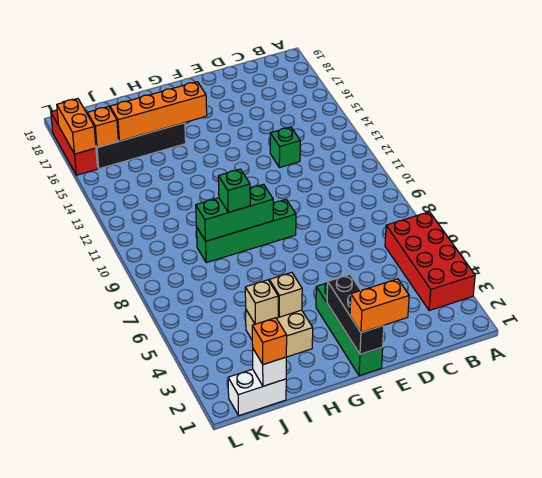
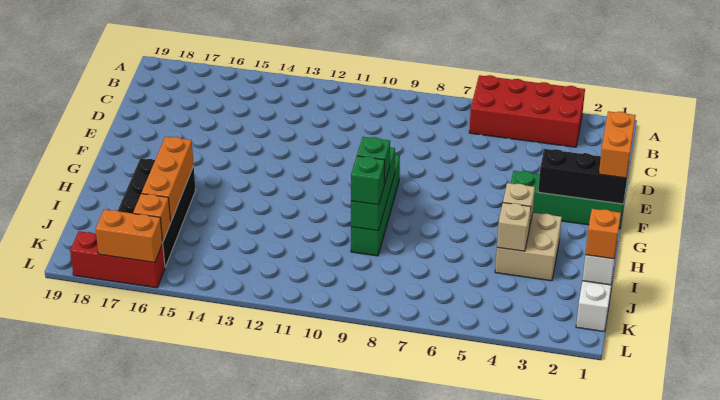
green 1x1 brick [270,127,300,168] -> green 1x1 brick moved to [351,156,385,205]
orange 1x4 brick [110,82,207,141] -> orange 1x3 brick [142,136,194,221]

